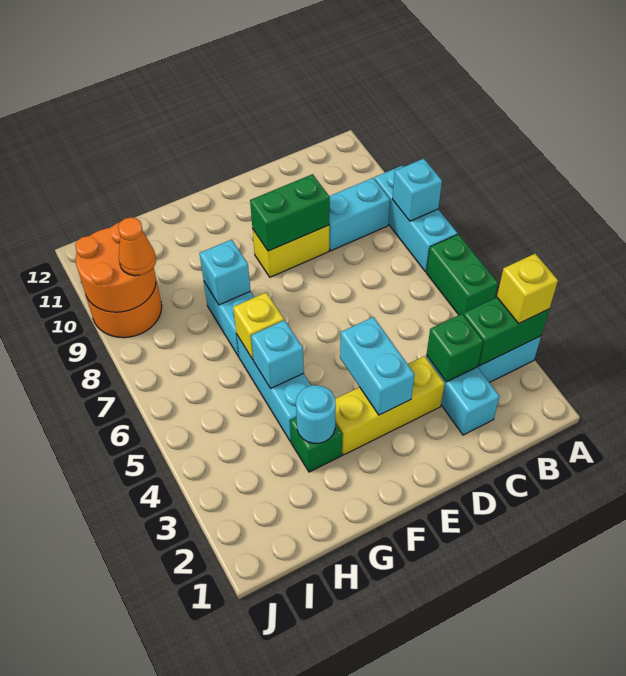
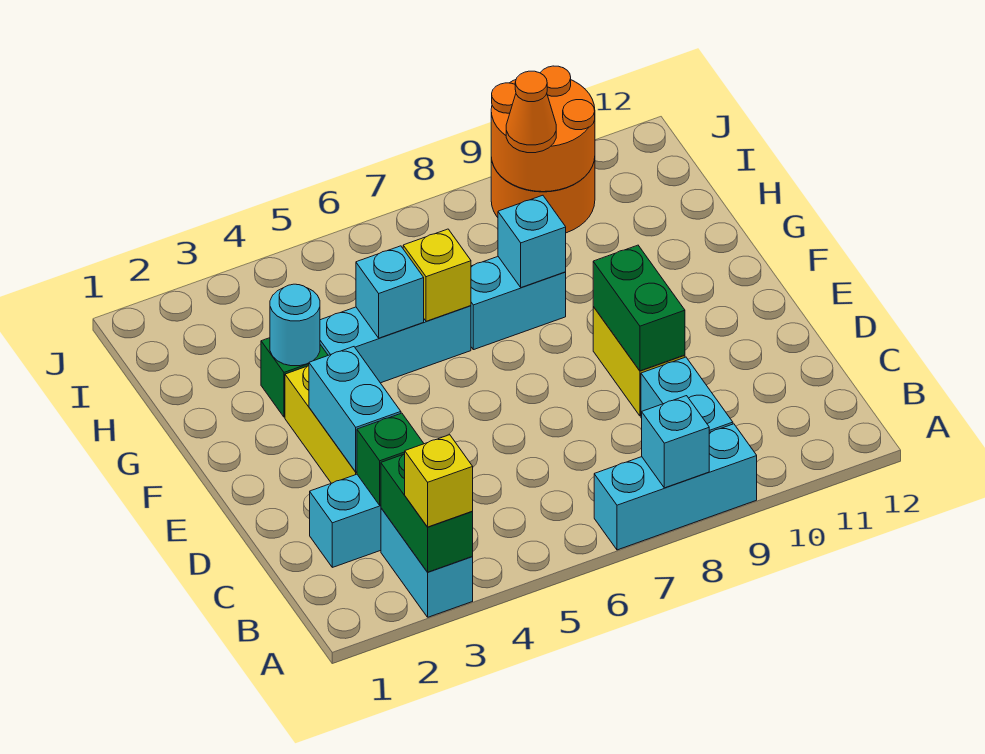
green 1x2 brick [426,234,498,315] -> none
cyan 1x2 brick [340,317,415,415] -> cyan 1x2 brick turned to [309,347,401,472]

